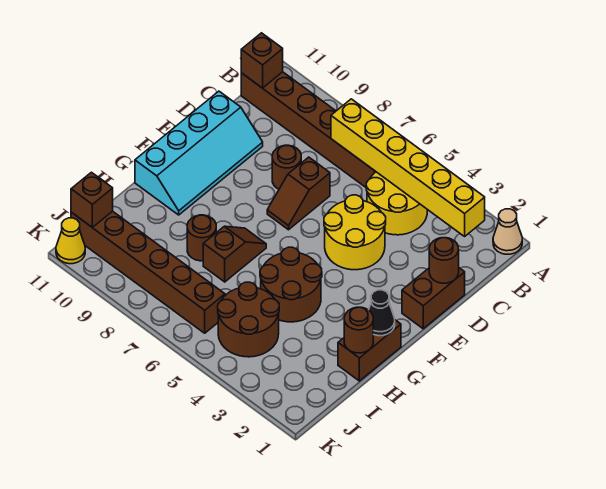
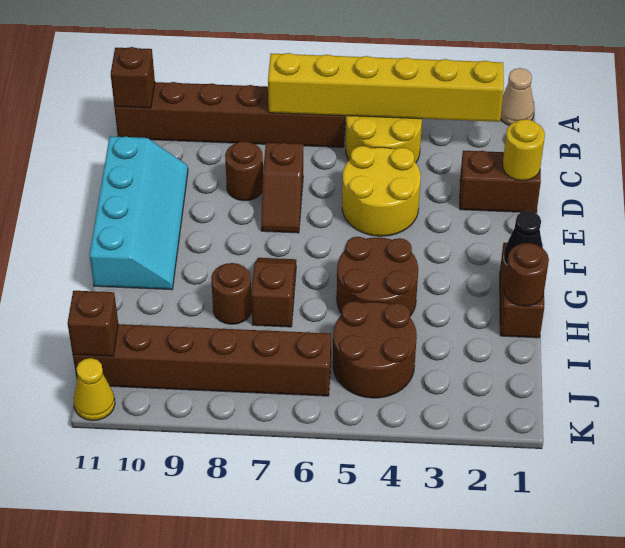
brown 1x2 brick [402,268,465,329] -> brown 1x2 brick turned to [460,151,541,213]
brown 1x1 round brick [429,238,459,283] -> yellow 1x1 round brick [503,119,545,180]

